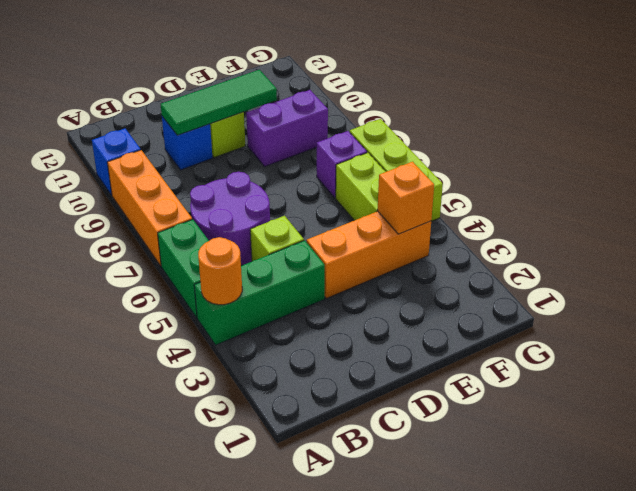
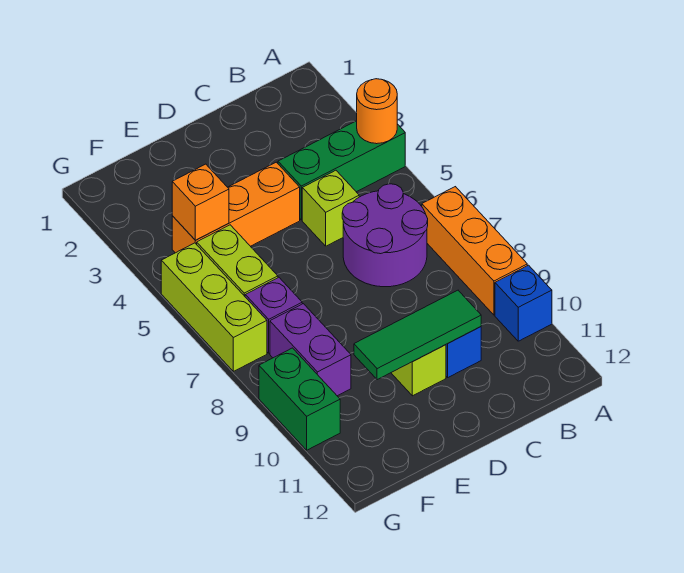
green 1x2 brick [158,219,209,318] -> green 1x2 brick moved to [259,348,340,450]
purple 1x2 brick [246,90,328,166] -> purple 1x2 brick turned to [270,304,351,396]

